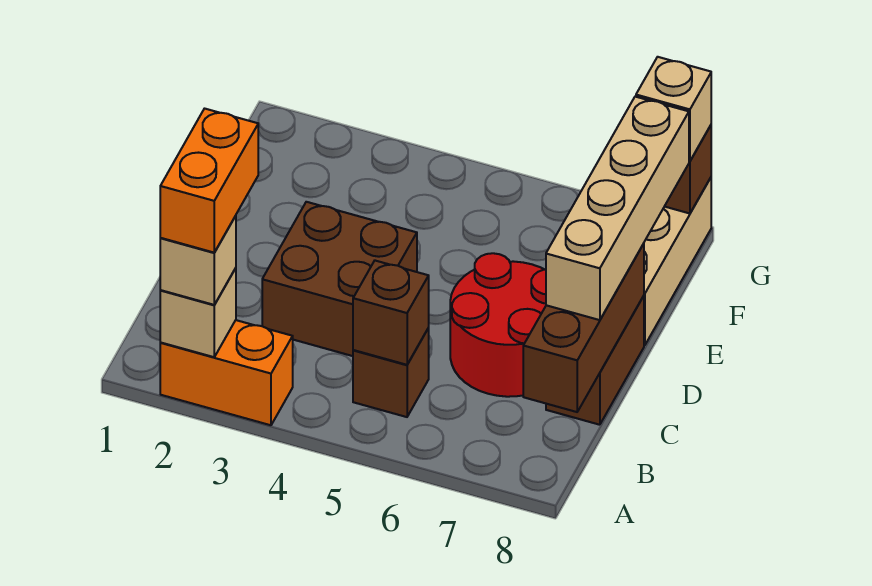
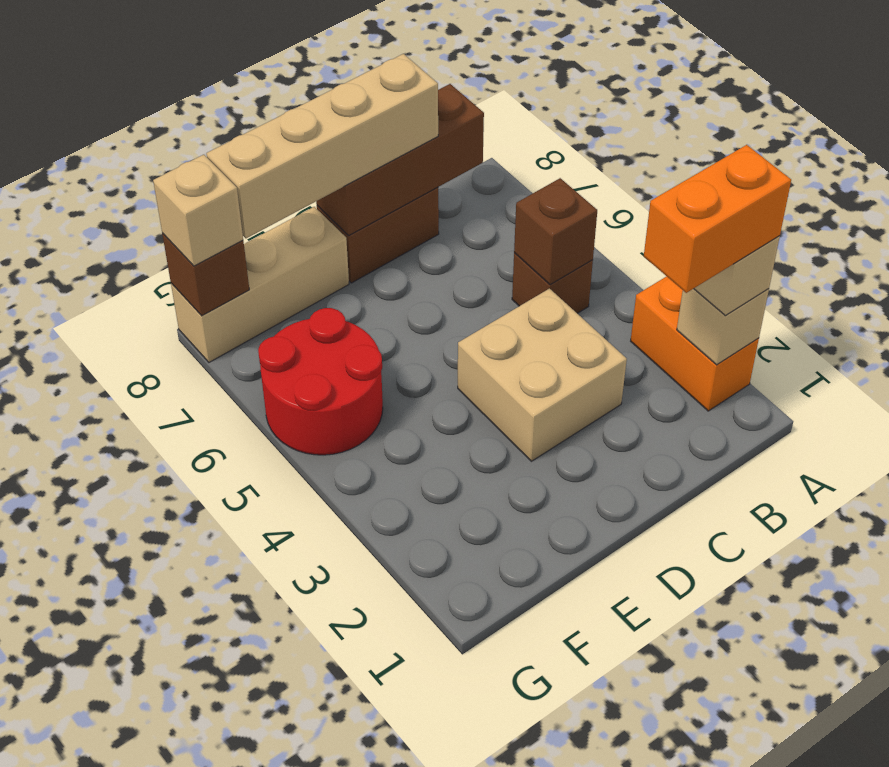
brown 2x2 brick [262,202,417,356] -> tan 2x2 brick [458,288,627,461]
red 2x2 round brick [450,253,546,397] -> red 2x2 round brick moved to [258,308,383,455]

